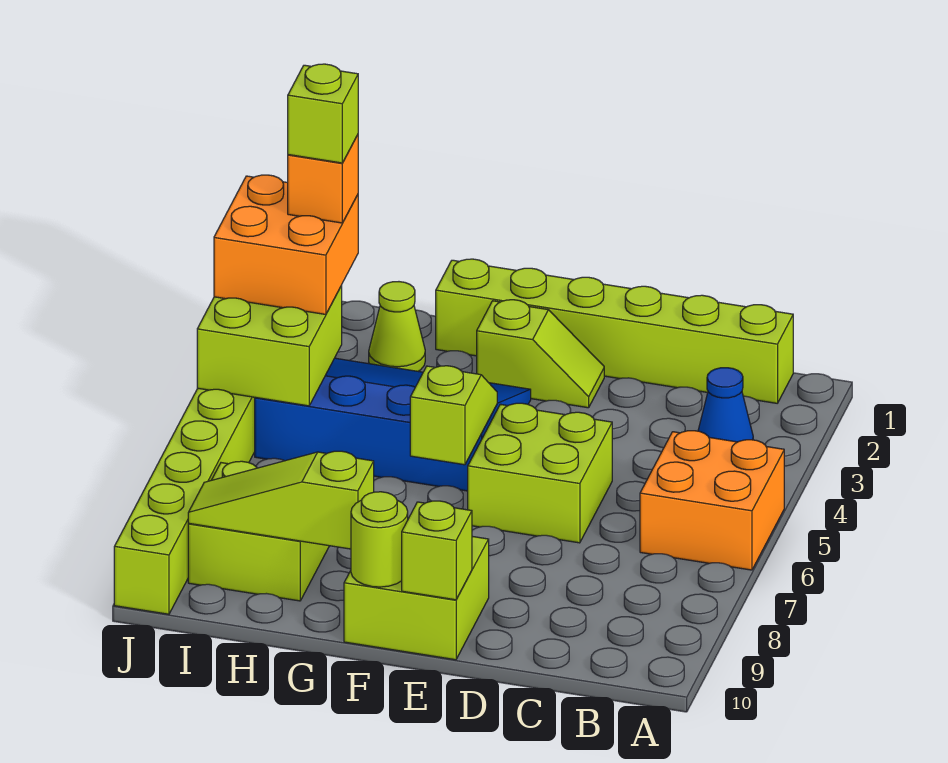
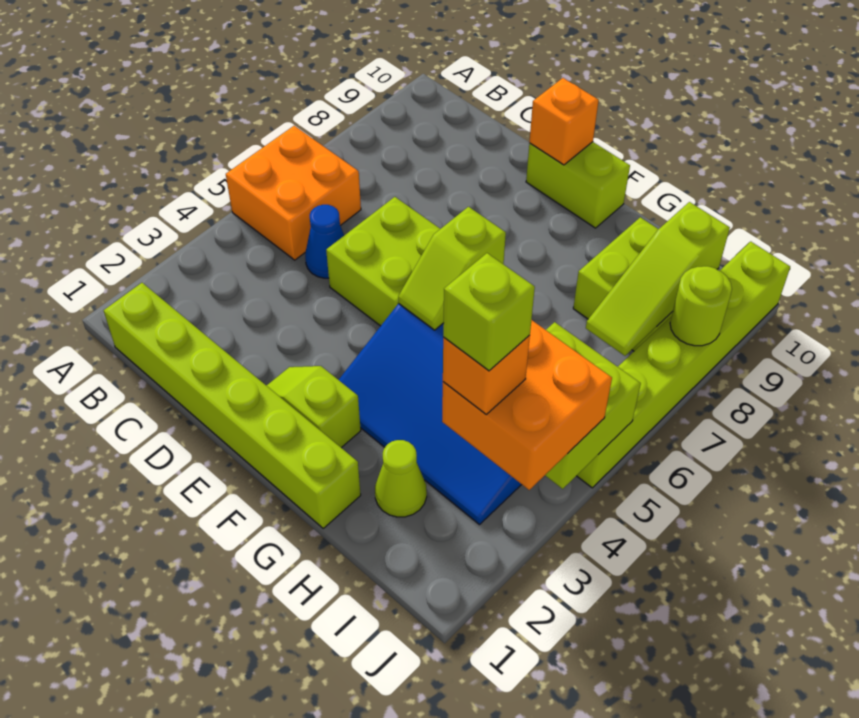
blue 1x1 cone [698,368,753,442] -> blue 1x1 cone moved to [305,205,344,278]
lime 2x2 brick [344,536,489,660] -> lime 1x2 brick [526,142,630,228]
lime 1x1 brick [402,501,472,600] -> orange 1x1 brick [529,78,599,165]
lime 1x1 round brick [351,492,408,587] -> lime 1x1 round brick moved to [670,266,732,346]
lime 1x3 slope [188,451,374,549] -> lime 1x3 slope turned to [586,202,730,356]

